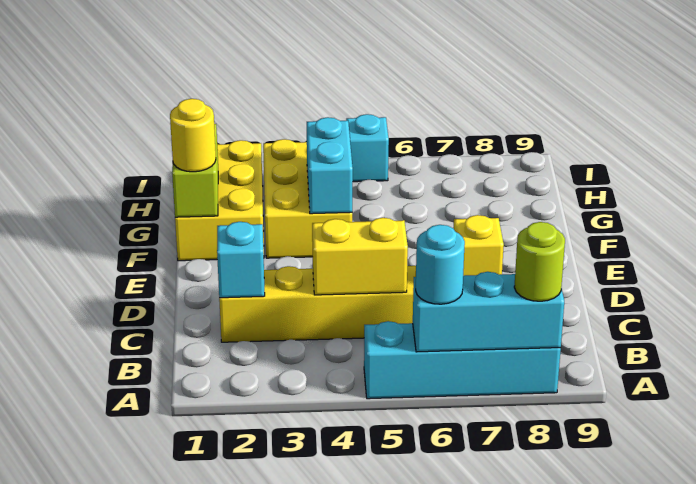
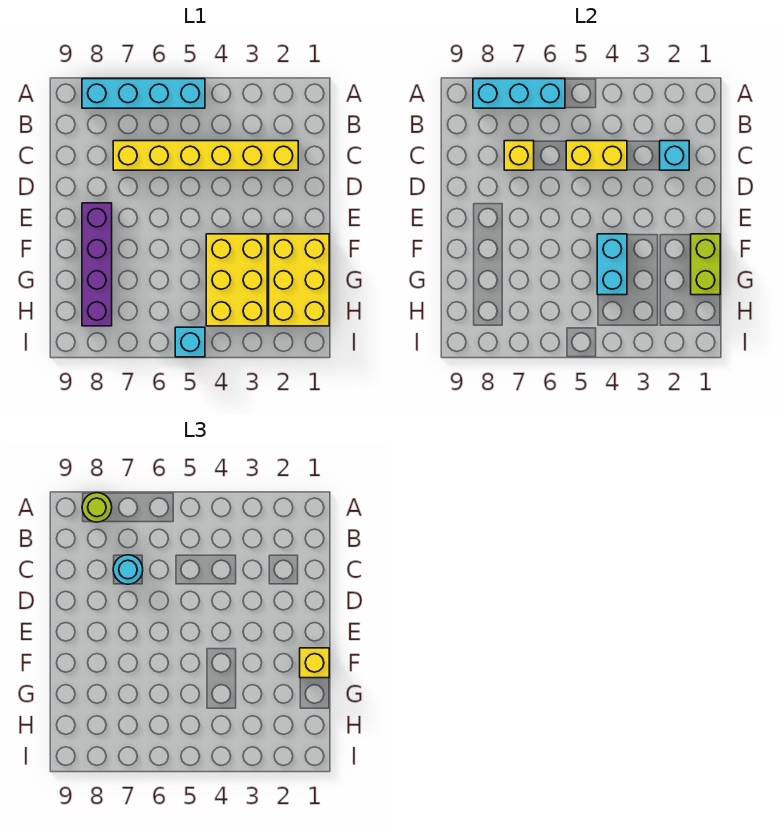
cyan 1x1 round brick [416,225,465,304] -> cyan 1x1 round brick moved to [113,555,143,584]
none -> purple 1x4 brick [82,203,112,326]
yellow 1x1 round brick [170,99,216,172] -> yellow 1x1 brick [300,648,329,678]

